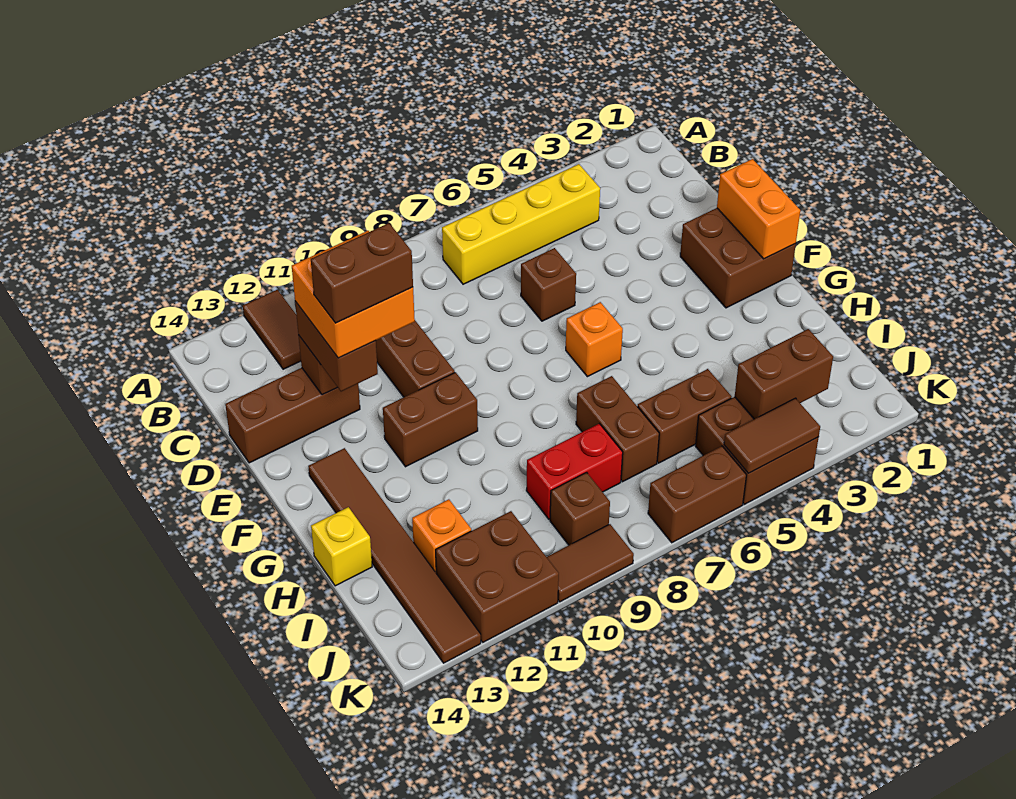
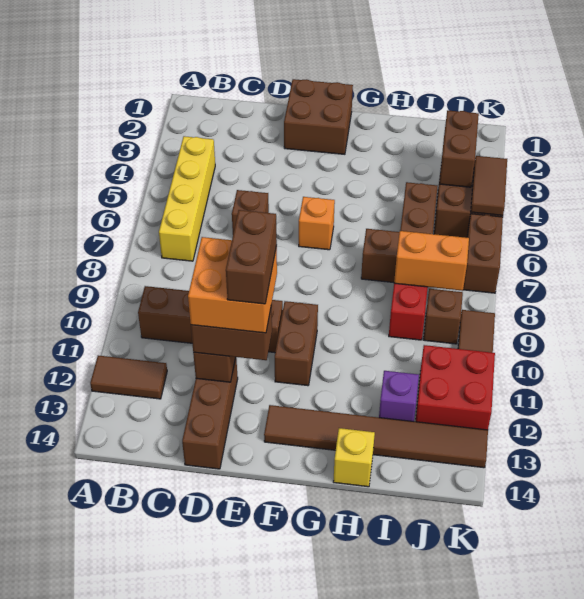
orange 1x2 brick [717,159,800,259] -> orange 1x2 brick moved to [394,231,469,291]
orange 1x1 brick [412,499,471,572] -> purple 1x1 brick [379,371,419,421]
brown 2x2 brick [436,511,559,642] -> red 2x2 brick [416,345,495,430]

